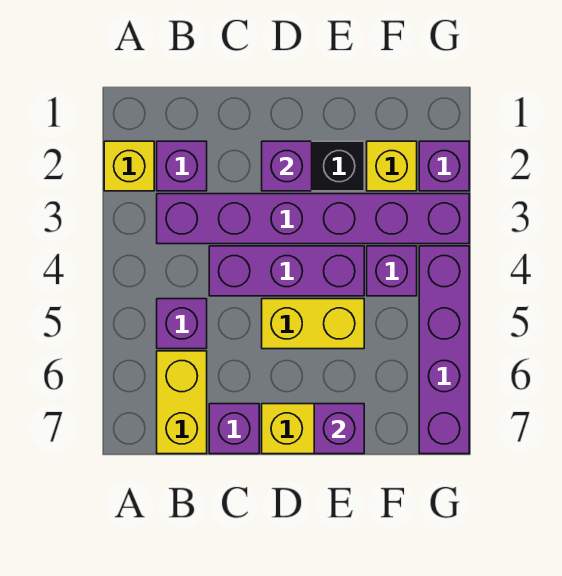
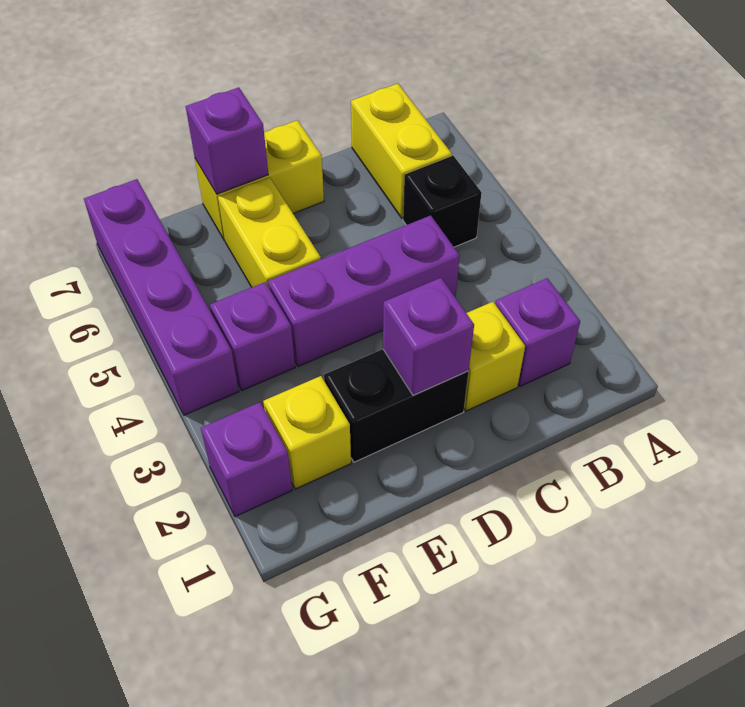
yellow 1x1 brick [104,141,154,191] -> yellow 1x1 brick moved to [464,302,525,411]
purple 1x6 brick [157,194,469,244] -> none
purple 1x1 brick [157,299,207,349] -> black 1x1 brick [403,156,482,247]
purple 1x1 brick [209,404,259,454] -> none
yellow 1x2 brick [262,299,364,349] -> yellow 1x2 brick turned to [218,177,321,287]

